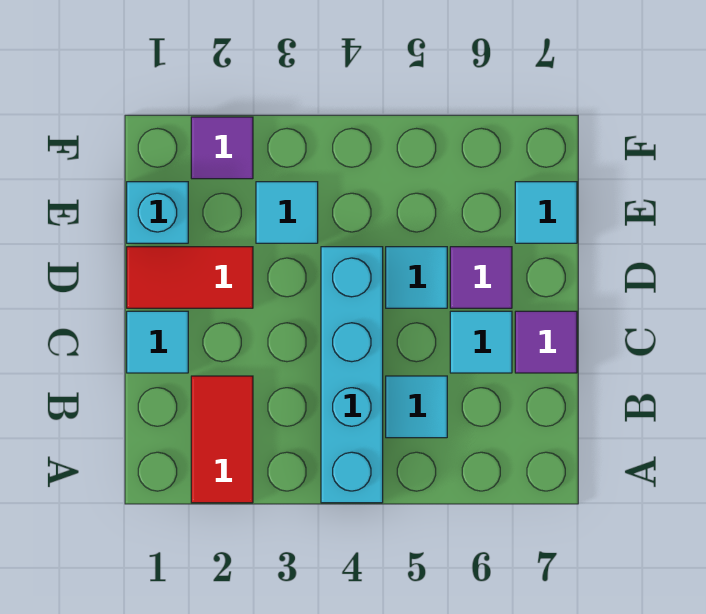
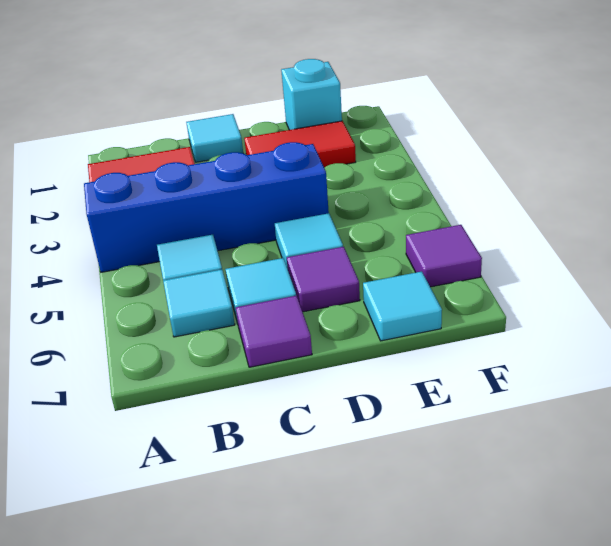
cyan 1x4 brick [321,247,383,503] -> blue 1x4 brick [84,142,329,272]
red 1x2 tile [127,247,253,308] -> red 1x2 tile turned to [244,121,356,168]
cyan 1x1 tile [256,182,318,243] -> cyan 1x1 tile moved to [163,270,235,337]
purple 1x1 tile [191,117,253,179] -> purple 1x1 tile moved to [406,225,482,287]

